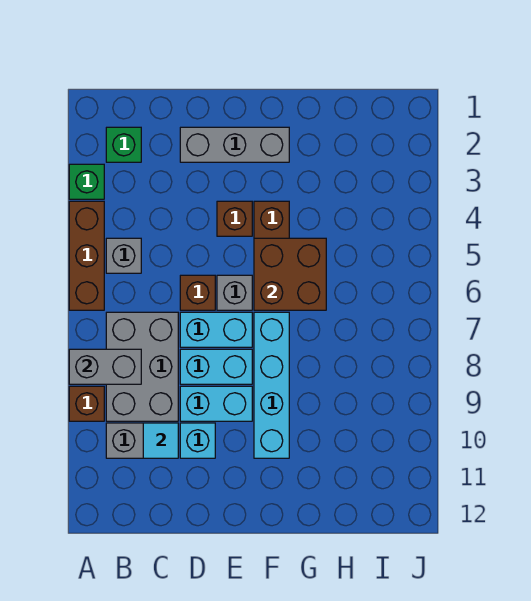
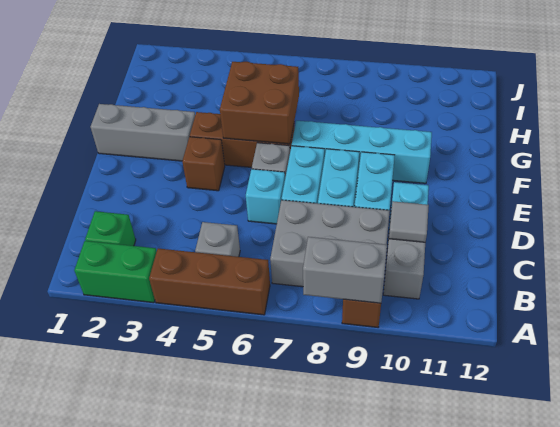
green 1x1 brick [69,164,104,199] -> green 1x2 brick [74,241,157,303]
grey 1x2 brick [69,349,141,384] -> grey 1x2 brick turned to [303,237,387,303]
cyan 1x1 tile [143,423,178,458] -> grey 1x1 tile [389,201,429,242]
grey 1x3 brick [180,127,289,162] -> grey 1x3 brick turned to [91,104,195,161]
brown 1x1 brick [180,275,215,310] -> cyan 1x1 brick [246,169,285,224]

